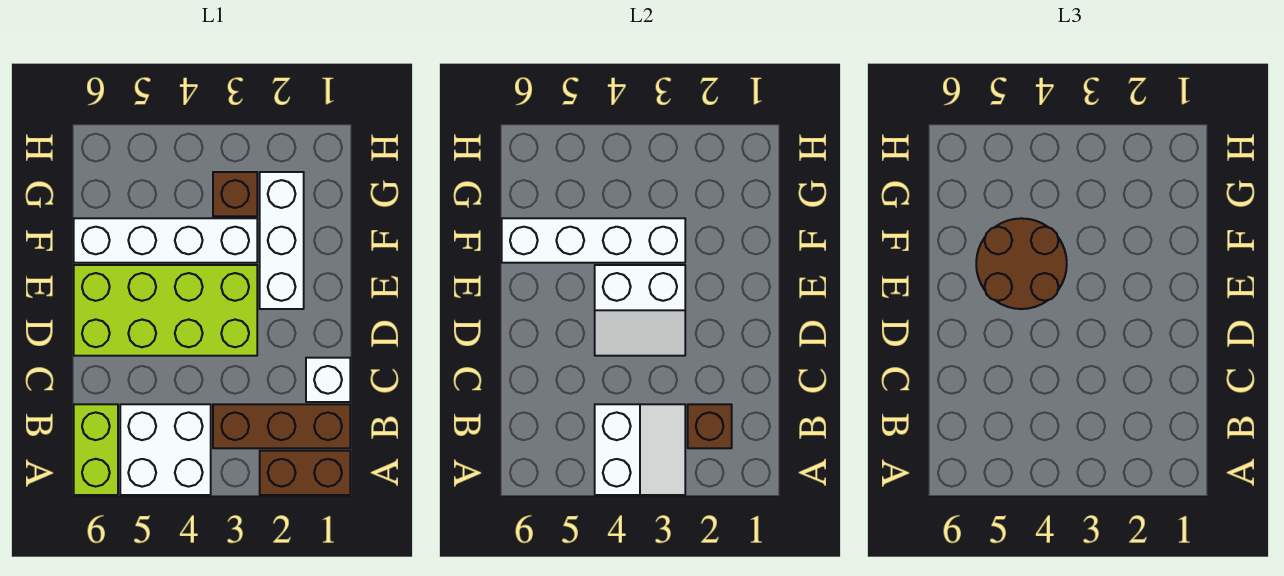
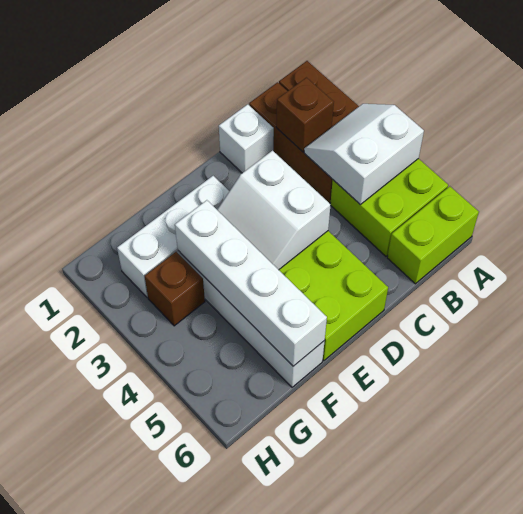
white 2x2 brick [120,404,211,495] -> lime 2x2 brick [330,159,448,256]
white 2x2 slope [595,265,685,356] -> white 2x2 slope turned to [217,151,331,270]
brown 2x2 round brick [976,218,1067,309] -> none

